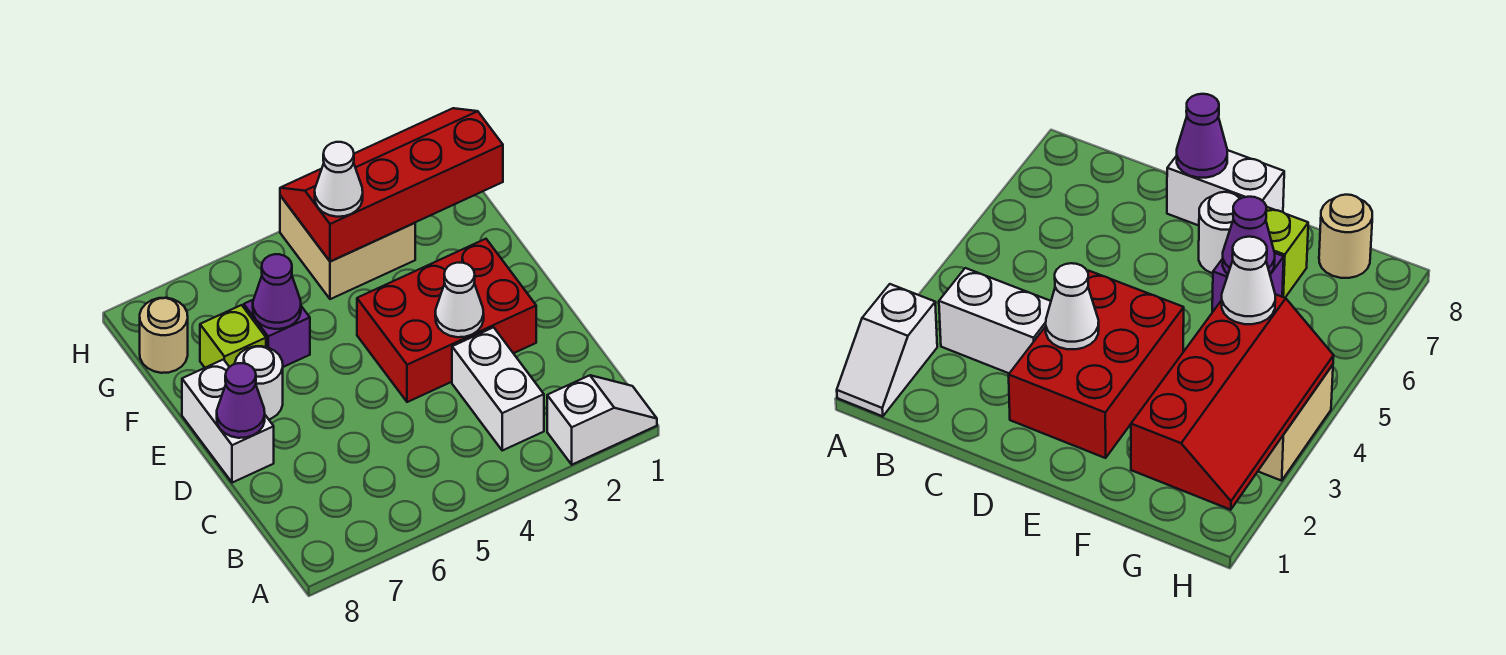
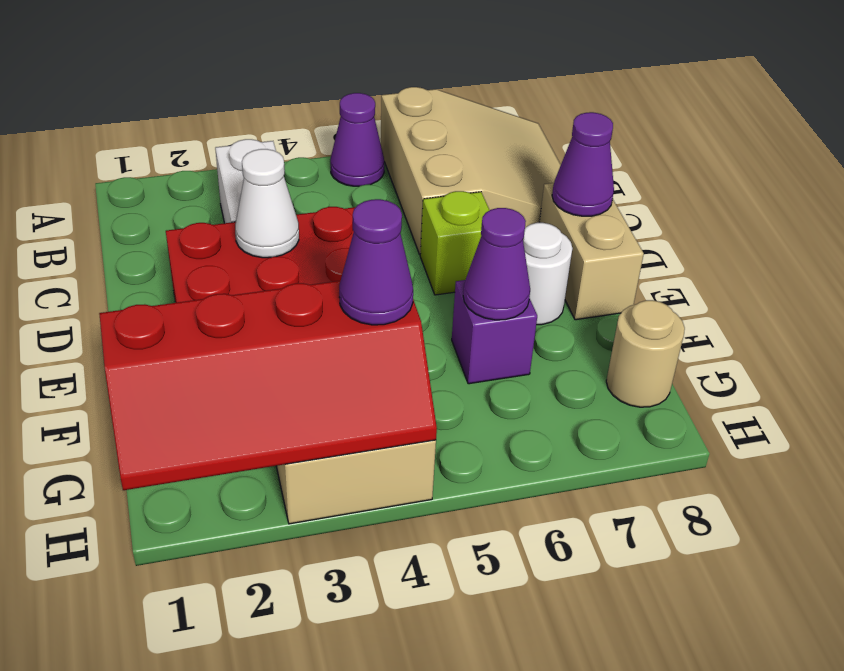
white 1x2 slope [547,375,657,465] -> none
none -> purple 1x1 cone [330,93,384,186]
none -> tan 3x3 slope [381,87,561,254]
white 1x2 brick [182,359,274,483] -> tan 1x2 brick [539,183,644,320]
lime 1x1 brick [200,305,266,368] -> lime 1x1 brick moved to [420,191,490,295]
white 1x1 cone [315,142,363,217] -> purple 1x1 cone [339,199,413,325]

